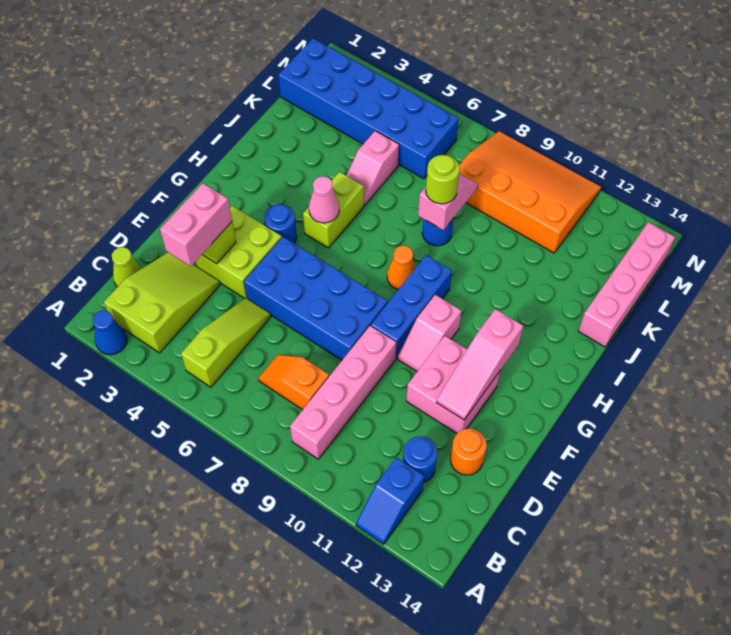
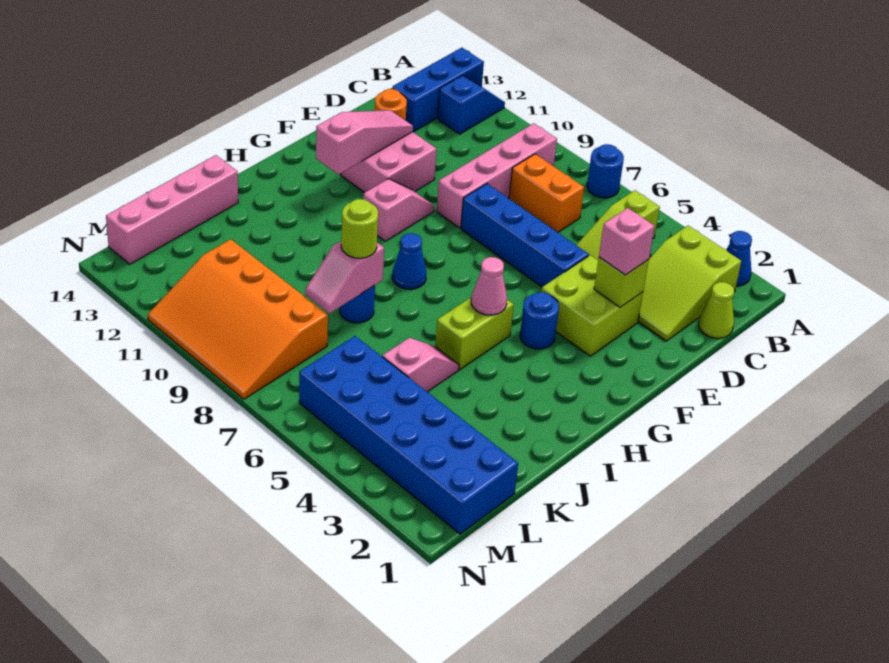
orange 1x2 slope [259,355,329,410] -> orange 1x2 brick [509,154,584,232]
blue 1x1 round brick [403,437,437,482] -> blue 1x1 round brick moved to [587,144,624,198]
pink 1x2 brick [160,183,232,266] -> pink 1x1 brick [599,208,655,275]
blue 2x4 brick [244,237,388,360] -> blue 1x4 brick [461,184,589,287]
blue 1x3 brick [371,255,452,358] -> blue 1x3 brick moved to [392,48,484,132]
orange 1x1 cone [387,246,416,290] -> blue 1x1 cone [392,233,426,289]

